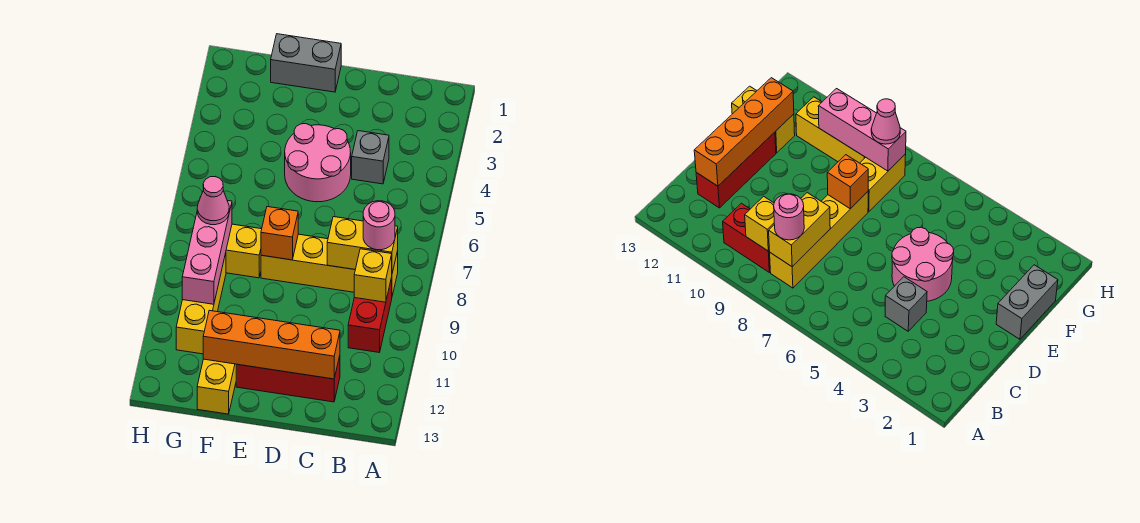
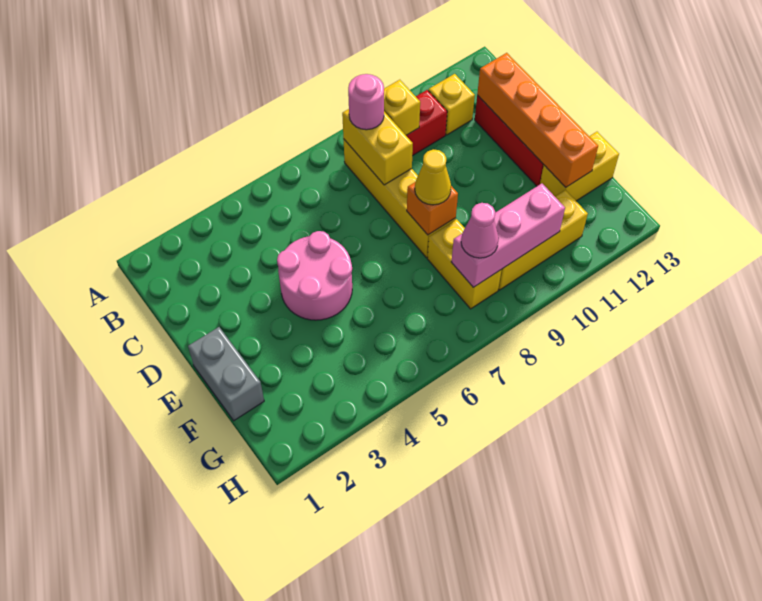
none -> yellow 1x1 brick [428,74,475,135]
grey 1x1 brick [352,131,389,184] -> none
none -> yellow 1x1 cone [415,149,451,205]

